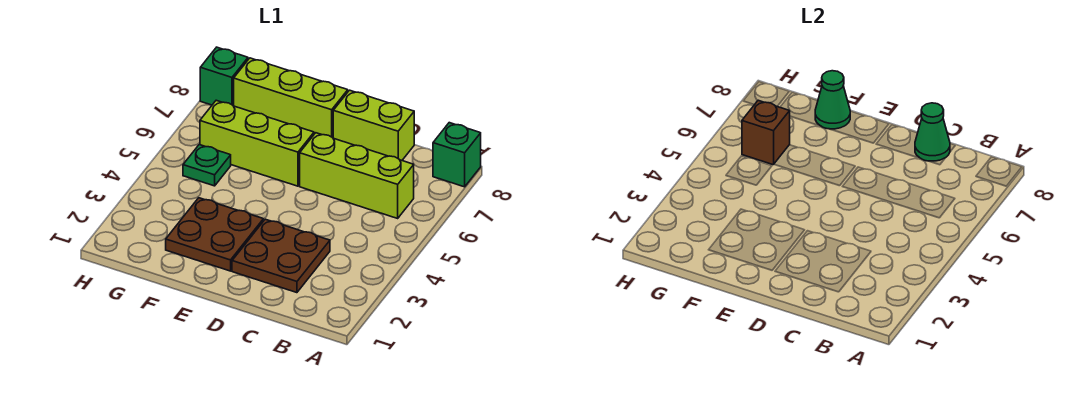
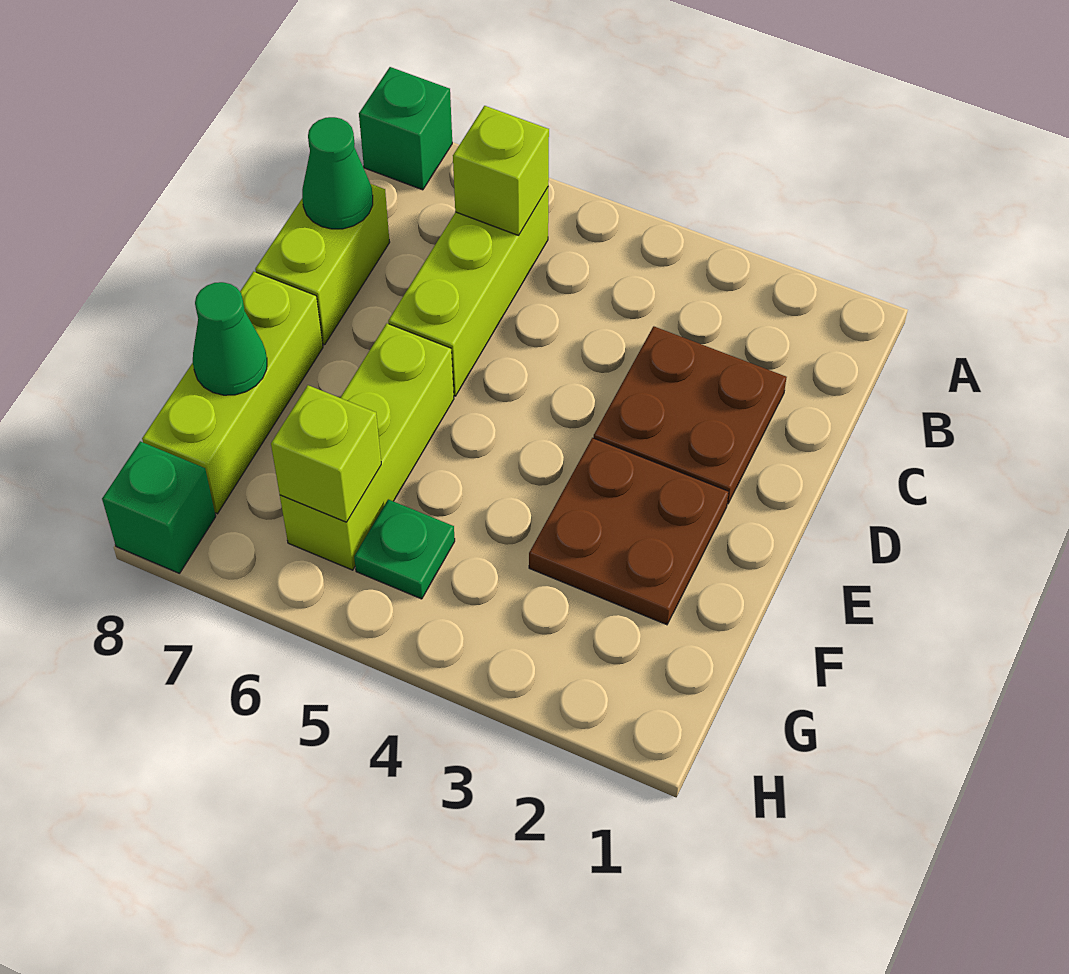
none -> lime 1x1 brick [453,106,549,236]
brown 1x1 brick [742,100,790,165] -> lime 1x1 brick [271,385,381,522]

